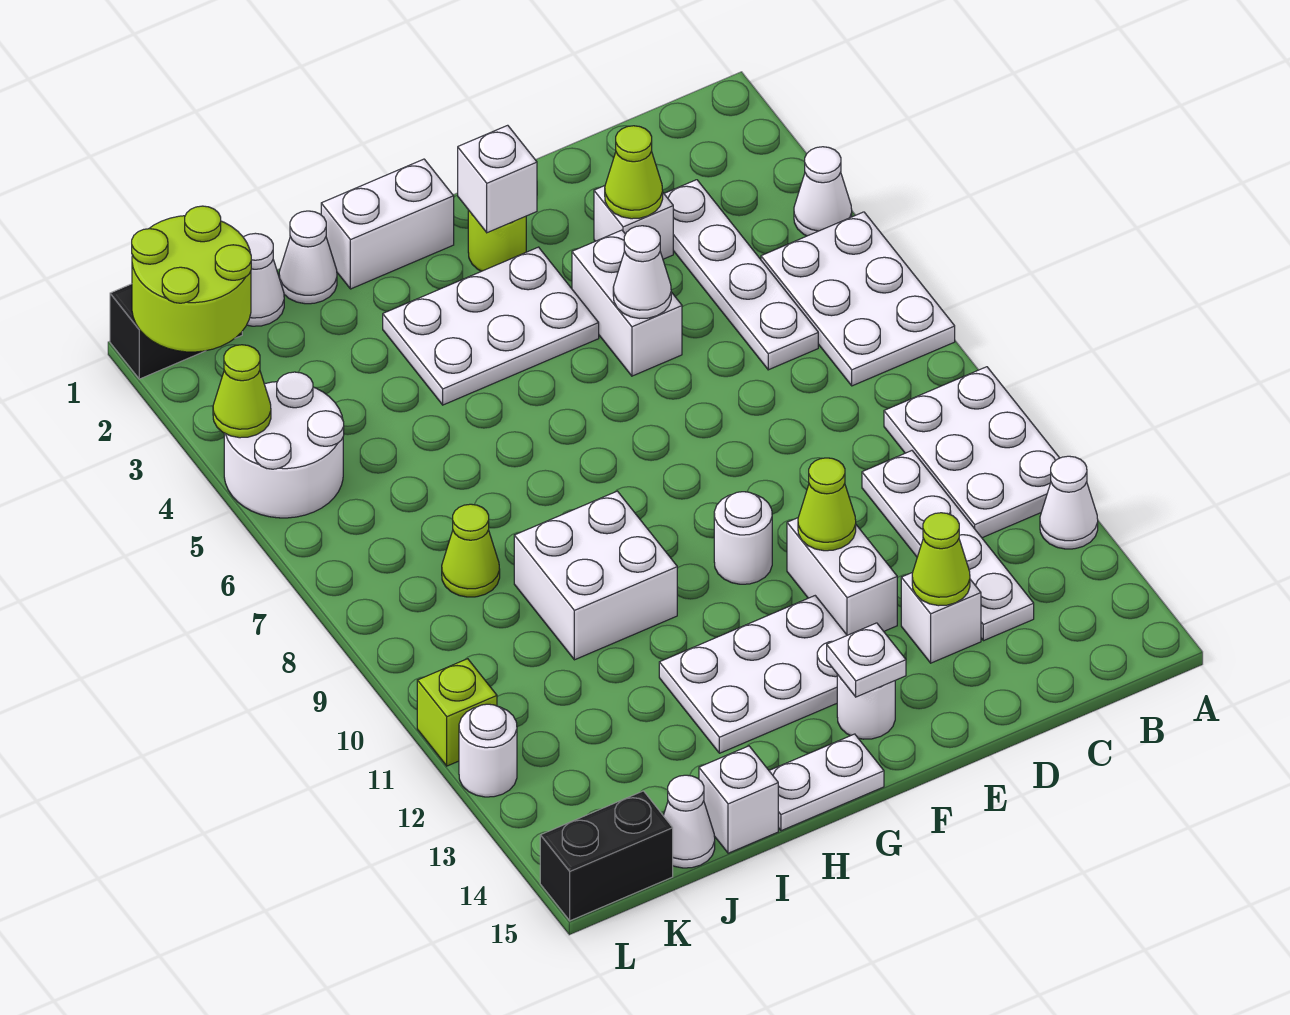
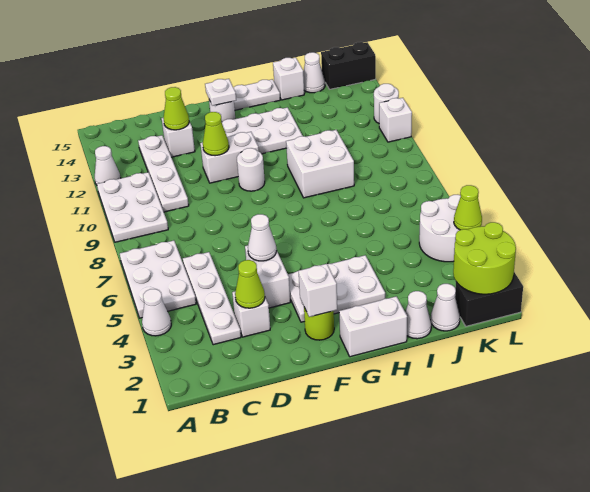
white 1x2 brick [787,518,897,635] -> white 1x2 brick turned to [200,132,259,183]
lime 1x1 cone [442,504,500,597] -> none
lime 1x1 brick [417,659,497,766] -> white 1x1 brick [379,98,412,142]

